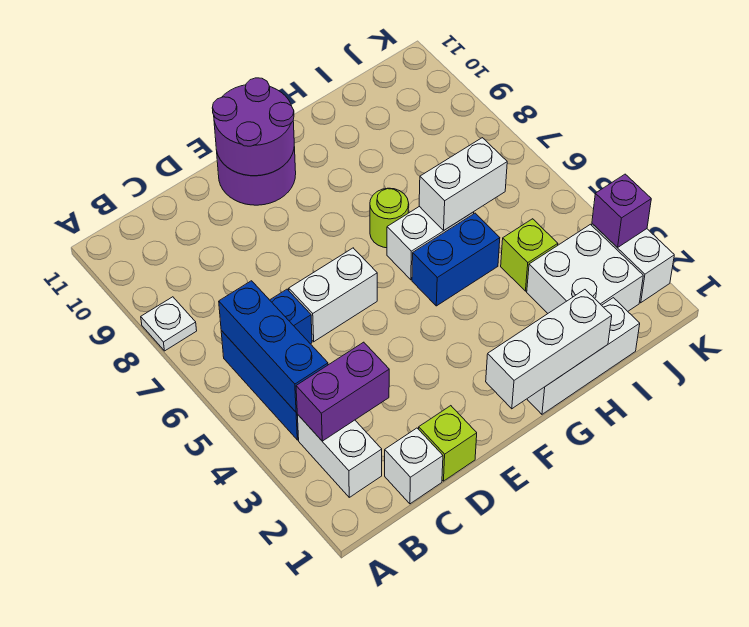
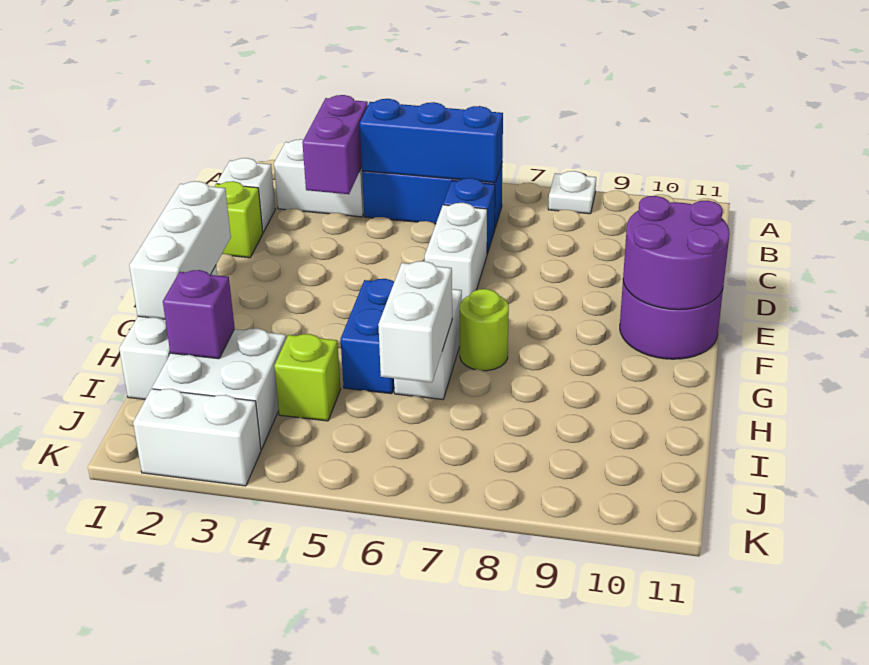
purple 1x1 brick [592,174,651,248] -> purple 1x1 brick moved to [163,270,235,359]

